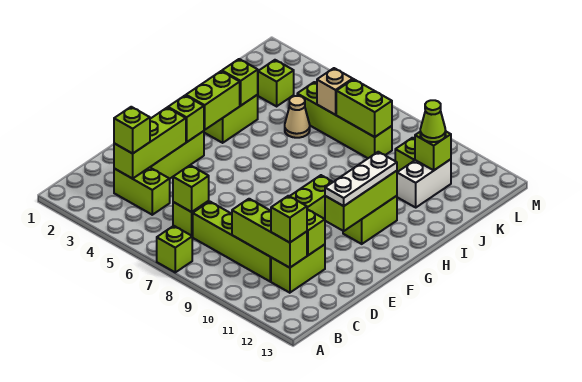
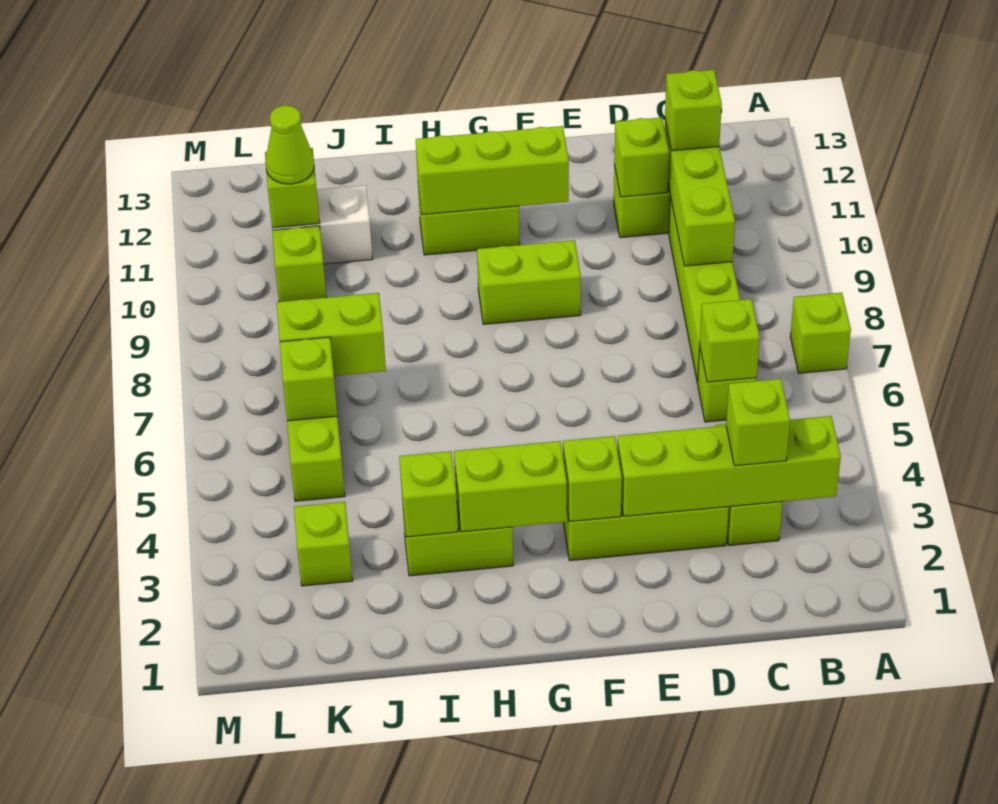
lime 1x3 brick [114,108,186,179] -> lime 1x4 brick [617,416,841,516]
white 1x3 plate [325,152,397,206] -> none
tan 1x1 cone [285,96,310,138] -> none
tan 1x1 brick [317,68,353,115] -> lime 1x1 brick [280,337,337,421]
lime 1x2 brick [336,79,392,137] -> lime 1x2 brick turned to [277,293,386,376]

